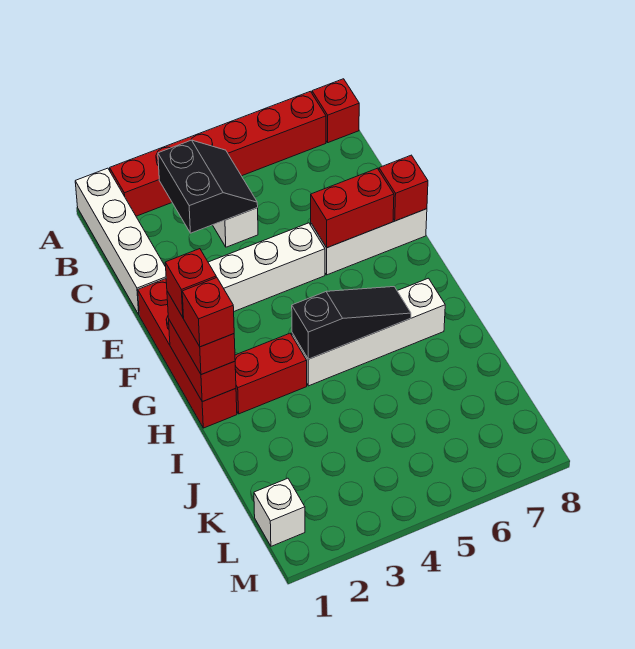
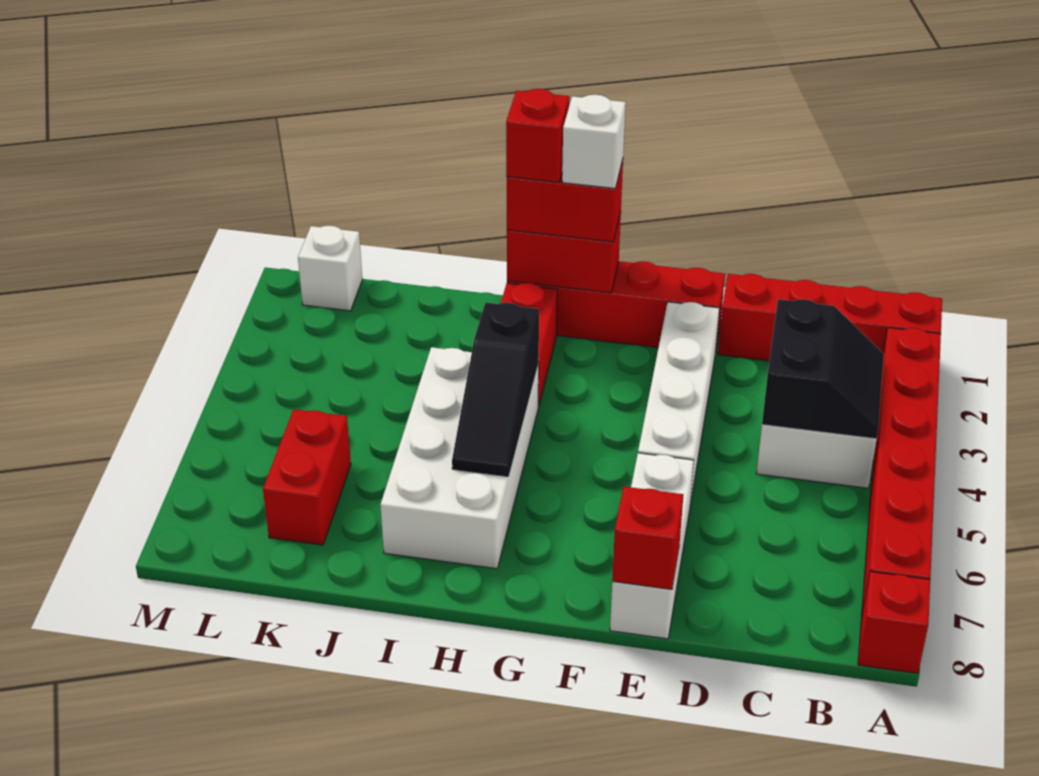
white 1x4 brick [75,168,166,314] -> red 1x4 brick [718,274,942,361]
black 2x2 slope [158,140,258,233] -> black 2x2 slope turned to [762,299,884,439]
red 1x2 brick [311,168,394,248] -> red 1x2 brick moved to [263,409,351,545]
red 1x1 brick [165,249,216,317] -> white 1x1 brick [562,95,626,189]
white 1x4 brick [292,278,445,386] -> white 2x4 brick [380,347,539,569]

